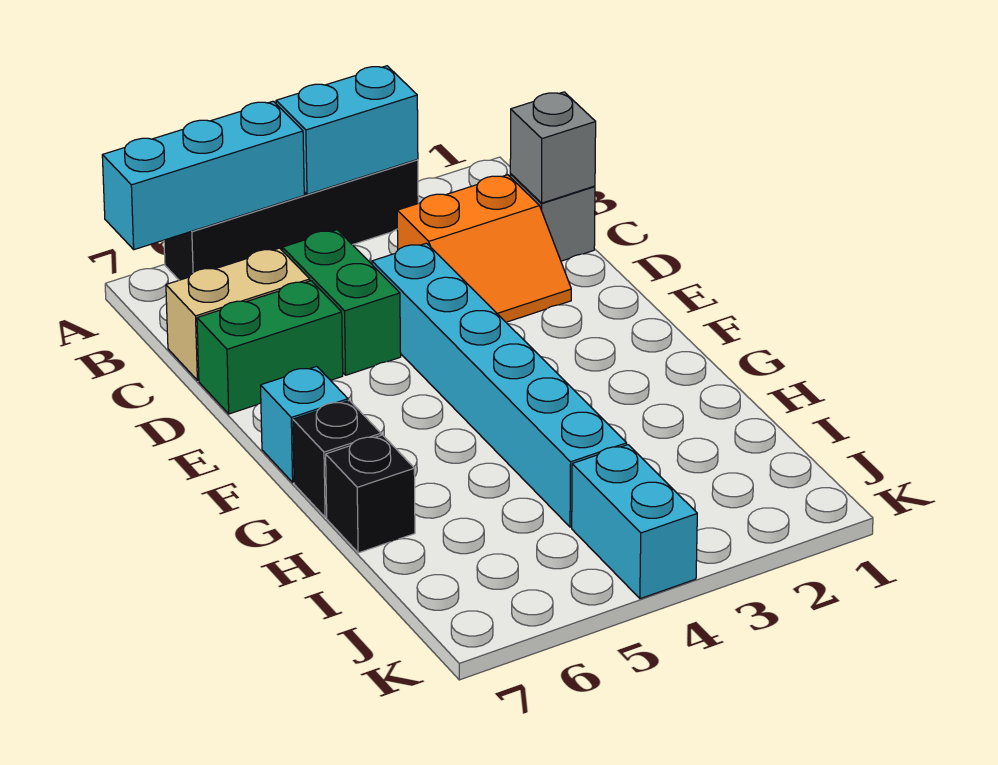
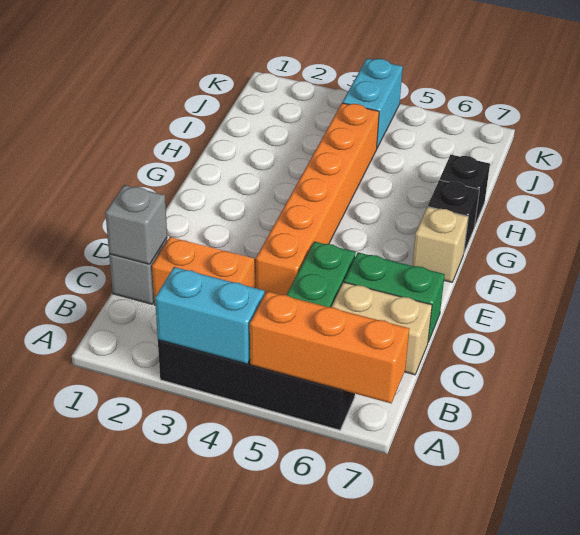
cyan 1x3 brick [102,101,304,250] -> orange 1x3 brick [250,291,409,403]
cyan 1x6 brick [372,243,627,527] -> orange 1x6 brick [256,103,379,295]
cyan 1x1 brick [261,366,348,482] -> tan 1x1 brick [412,207,468,282]

